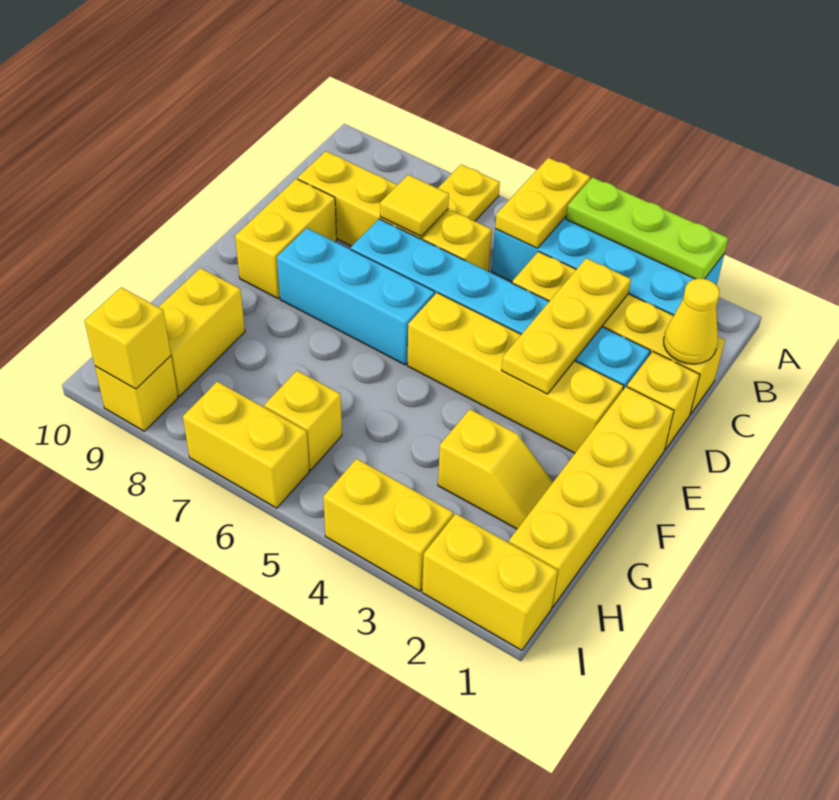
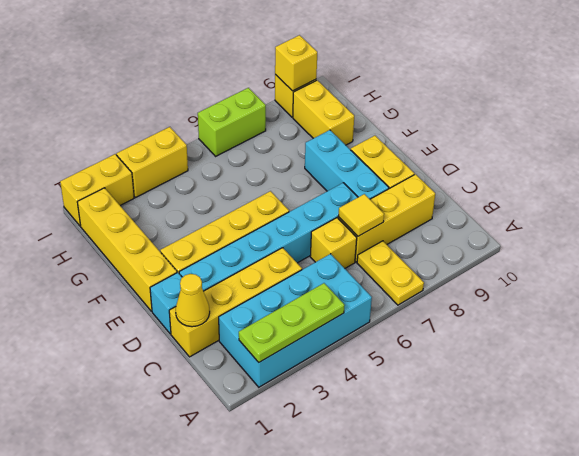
yellow 1x2 plate [495,158,590,248] -> none
yellow 1x3 plate [502,258,631,394] -> none
yellow 1x1 brick [627,352,700,449] -> cyan 1x1 brick [150,273,182,334]
cyan 1x3 brick [277,228,435,365] -> cyan 1x3 brick turned to [305,130,389,199]
yellow 1x2 slope [438,409,553,529] -> none
yellow 1x1 brick [264,371,342,470] -> none
yellow 1x2 brick [183,382,309,508] -> lime 1x2 brick [198,88,266,156]

